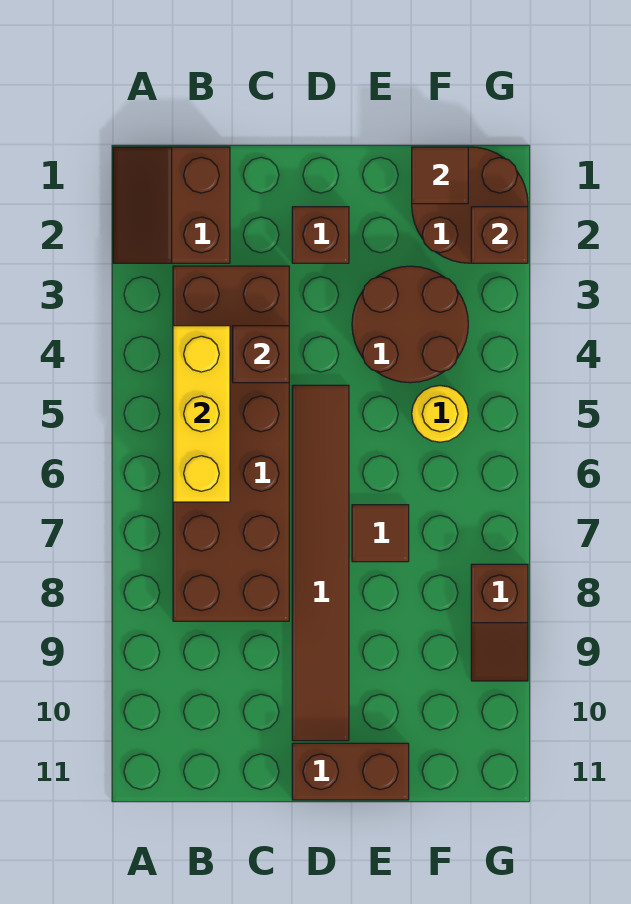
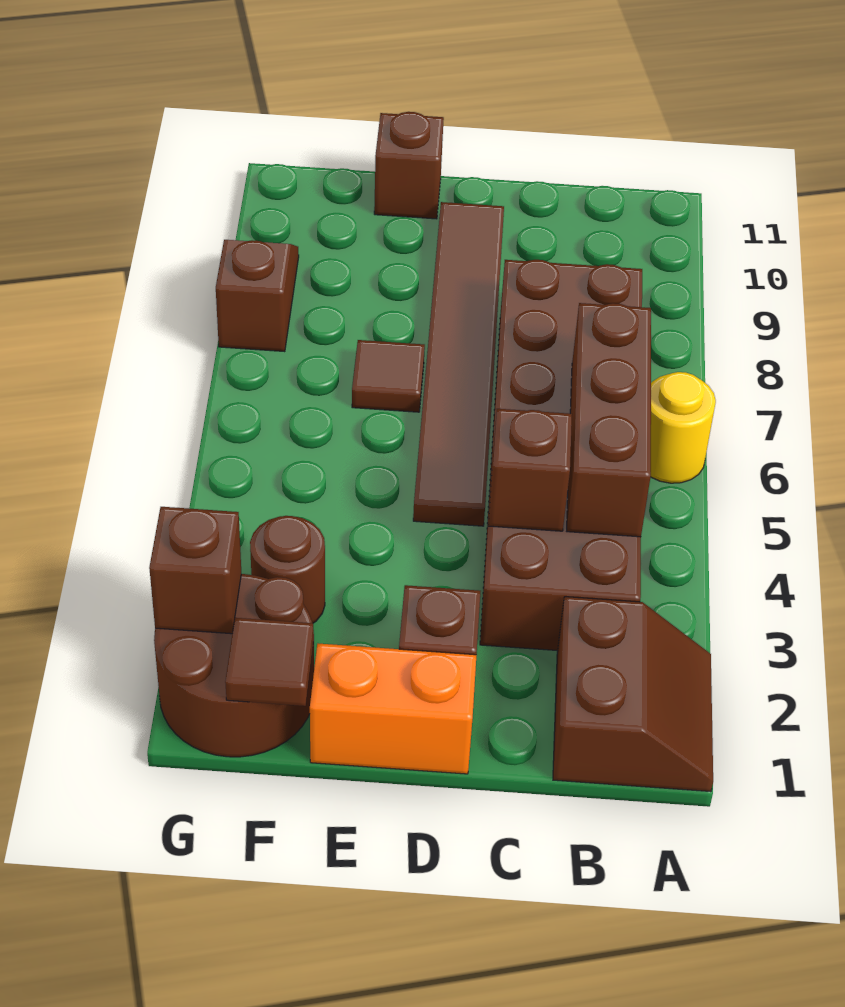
yellow 1x3 brick [173,326,230,502] -> brown 1x3 brick [567,303,651,537]
none -> orange 1x2 brick [310,644,476,774]
brown 1x2 brick [292,743,409,800] -> brown 1x1 brick [374,112,444,219]
brown 2x2 round brick [352,266,468,383] -> brown 1x1 round brick [250,516,325,623]
yellow 1x1 round brick [412,386,468,442] -> yellow 1x1 round brick moved to [651,372,716,483]

